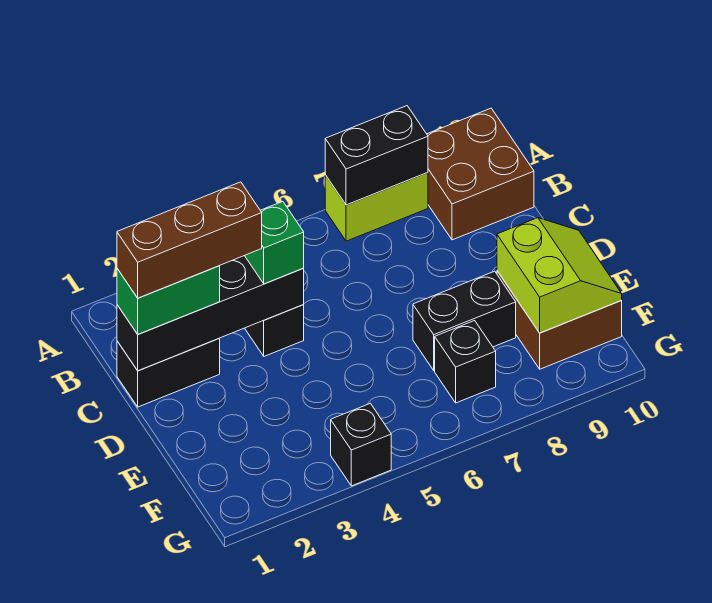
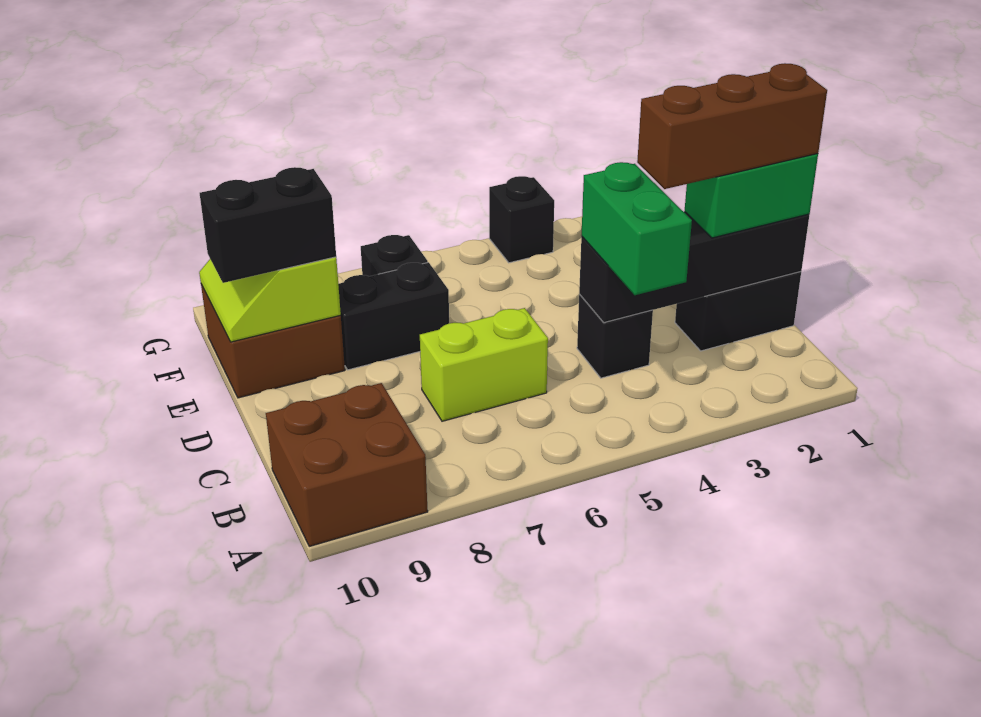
lime 1x2 brick [325,173,428,241] -> lime 1x2 brick moved to [420,308,548,421]
black 1x2 brick [325,106,428,205] -> black 1x2 brick moved to [200,167,336,283]
green 1x1 brick [245,201,304,284] -> green 1x2 brick [581,162,692,295]

